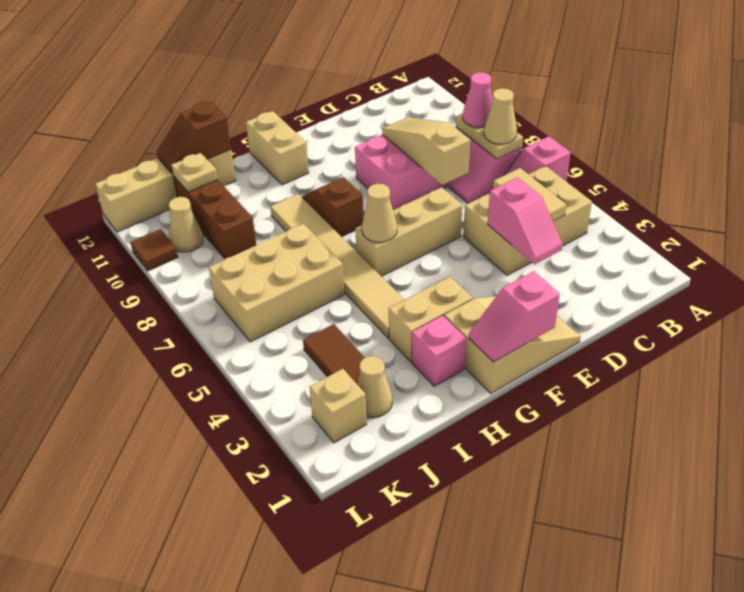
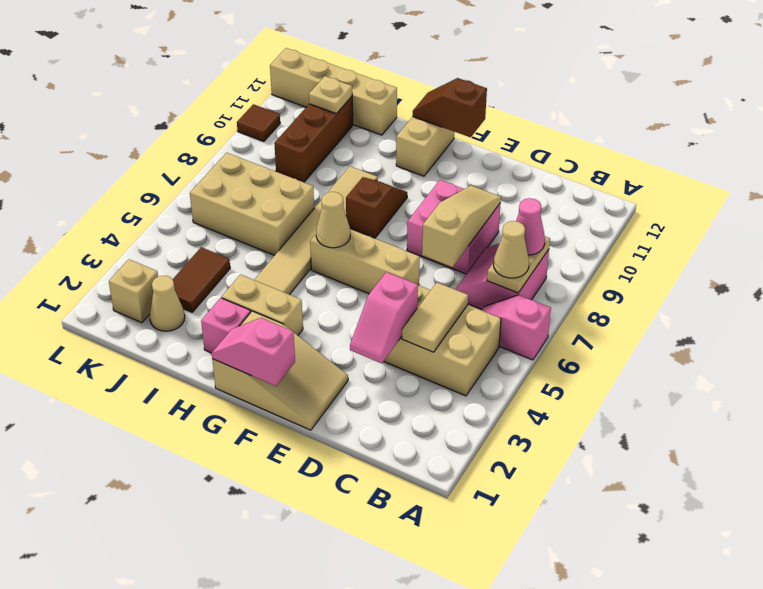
brown 1x2 slope [156,101,231,174] -> brown 1x2 slope moved to [413,78,487,137]
tan 1x1 cone [169,197,203,252] -> none

